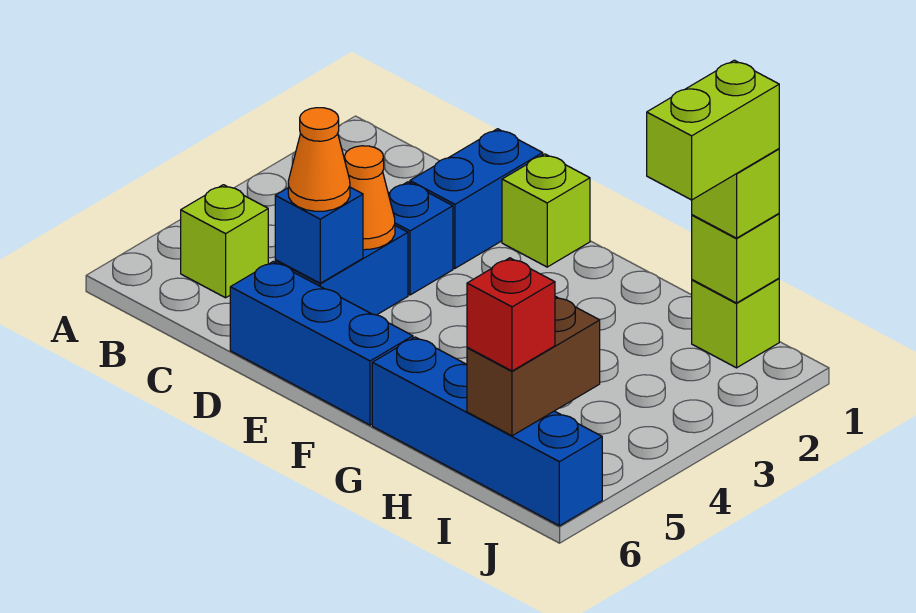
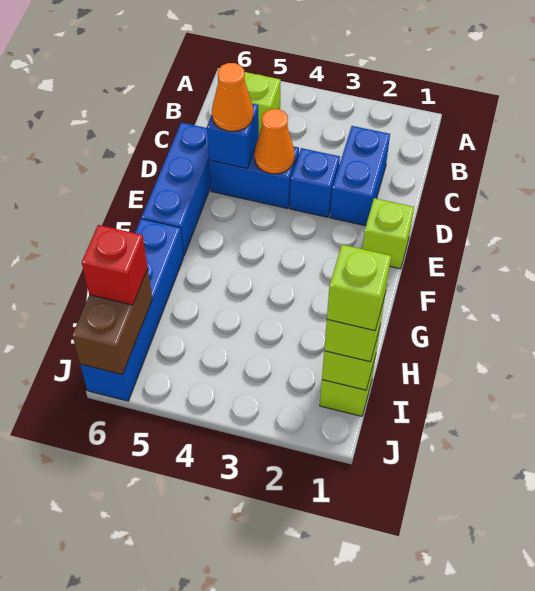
blue 1x2 brick [410,129,543,268] -> blue 1x2 brick turned to [330,126,390,226]
lime 1x2 brick [647,60,779,200] -> lime 1x1 brick [327,245,391,331]
brown 1x2 brick [467,296,600,436] -> brown 1x2 brick turned to [72,269,152,375]

